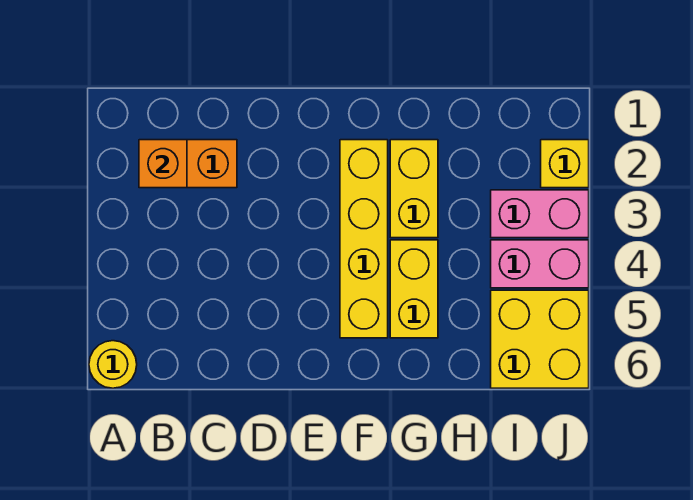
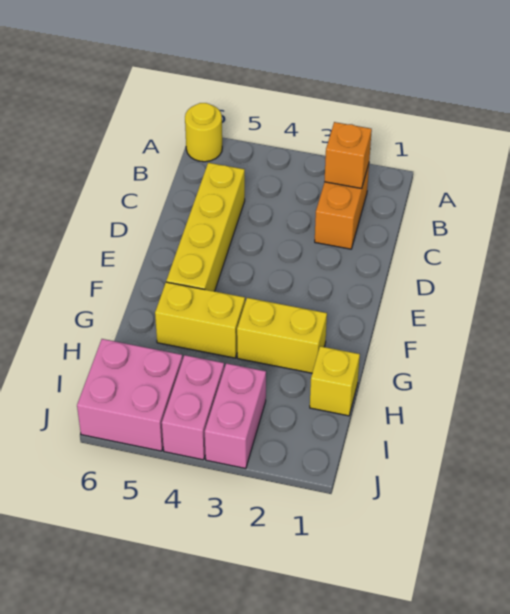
yellow 1x4 brick [340,140,388,338] -> yellow 1x4 brick turned to [166,163,245,291]
yellow 2x2 brick [491,290,589,388] -> pink 2x2 brick [77,339,183,451]
yellow 1x1 brick [541,140,589,188] -> yellow 1x1 brick moved to [310,346,360,416]

